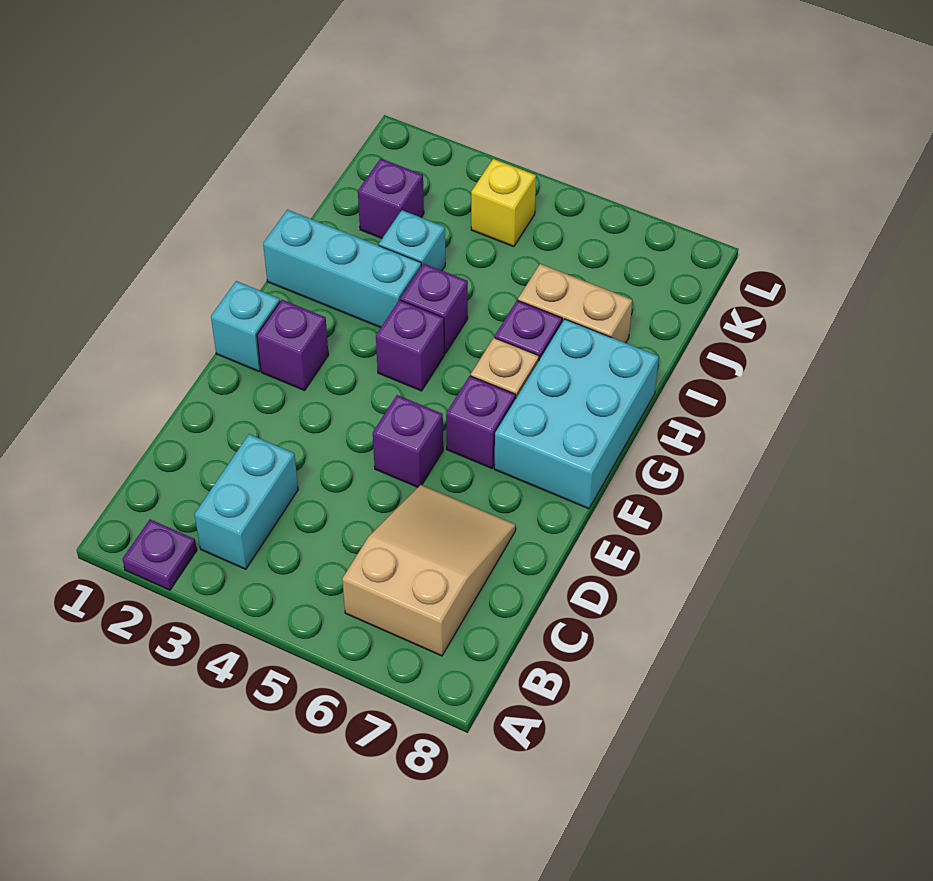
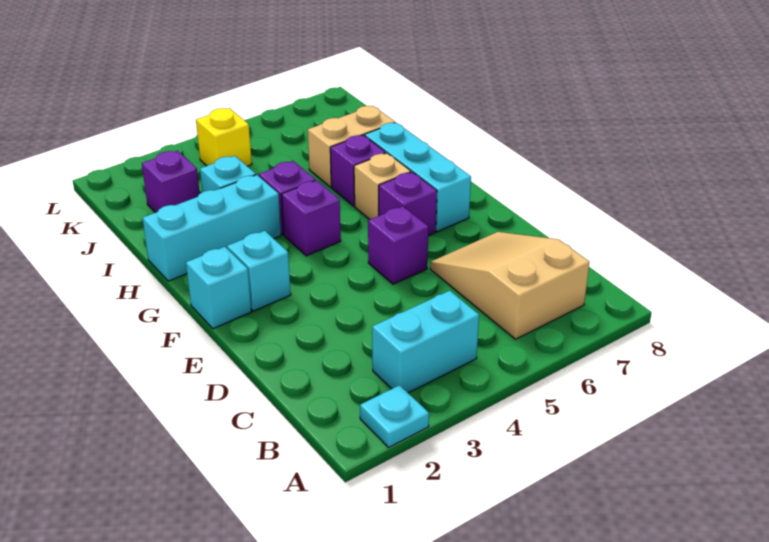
purple 1x1 plate [123,519,197,590] -> cyan 1x1 plate [360,385,429,447]
cyan 1x2 brick [195,434,298,569] -> cyan 1x2 brick turned to [372,291,479,393]
purple 1x1 brick [257,300,329,390] -> cyan 1x1 brick [227,231,291,311]
cyan 2x3 brick [494,319,659,509] -> cyan 1x3 brick [365,123,471,232]

